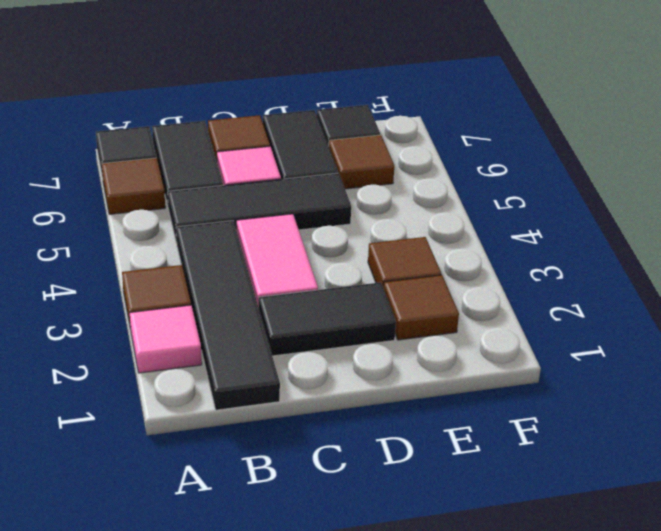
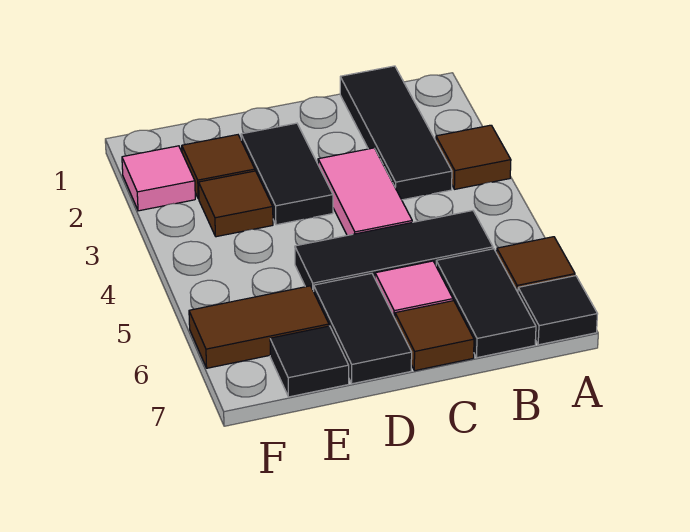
pink 1x1 tile [130,305,202,373] -> pink 1x1 tile moved to [122,146,195,211]
black 1x4 tile [176,221,280,410] -> black 1x3 tile [340,66,452,200]
black 1x2 tile [259,282,396,356] -> black 1x2 tile turned to [241,123,333,225]
brown 1x1 tile [329,135,394,189] -> brown 1x2 tile [189,286,329,368]

